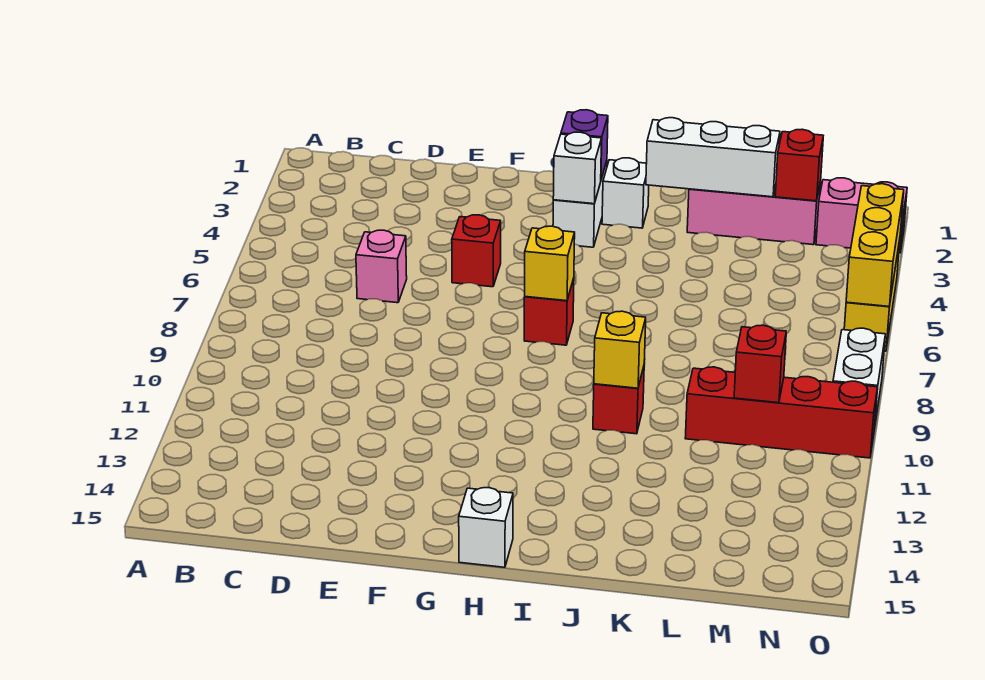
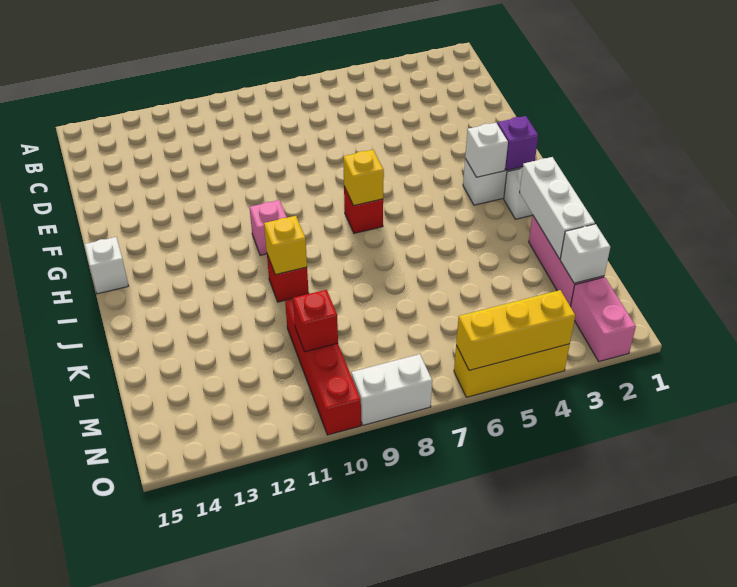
pink 1x1 brick [356,230,407,303] -> pink 1x1 brick moved to [250,200,287,255]
red 1x1 brick [452,215,501,287] -> none
red 1x1 brick [775,129,823,201] -> white 1x1 brick [560,224,610,283]

